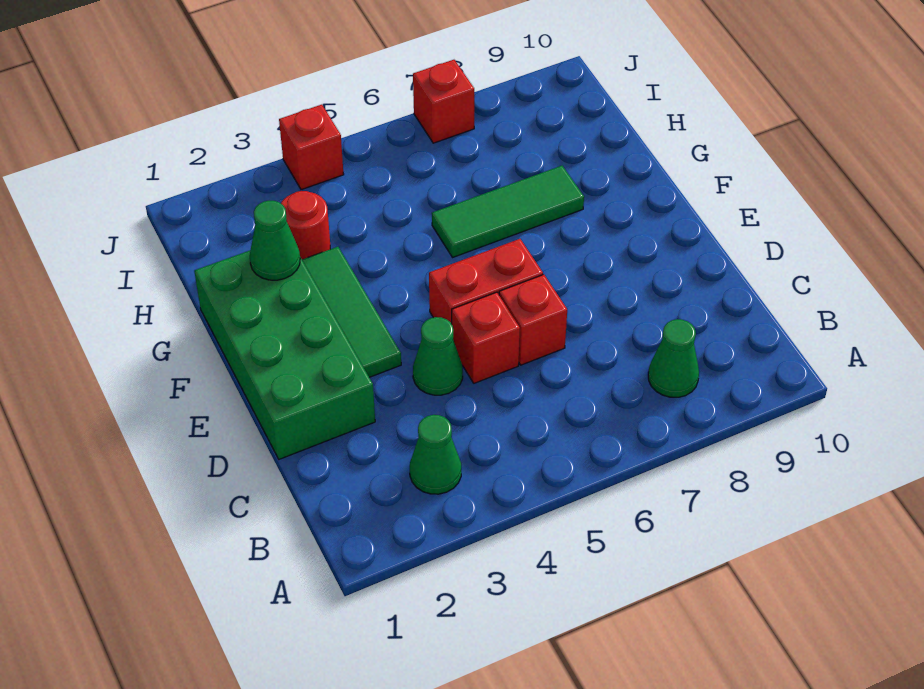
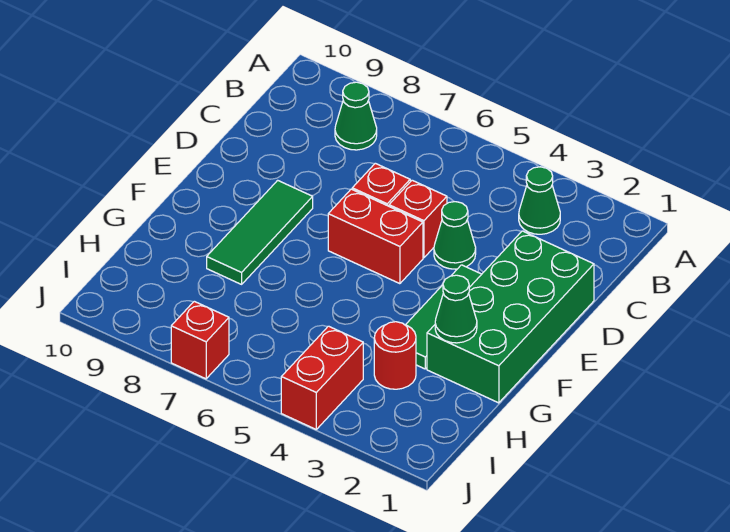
green 1x3 tile [432,166,584,258] -> green 1x3 tile turned to [207,180,313,284]
red 1x1 brick [279,105,344,190] -> red 1x2 brick [281,326,363,429]

